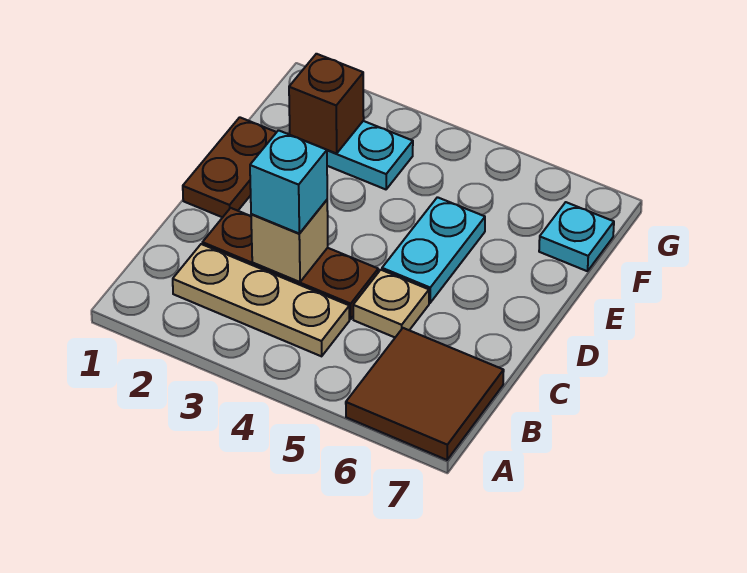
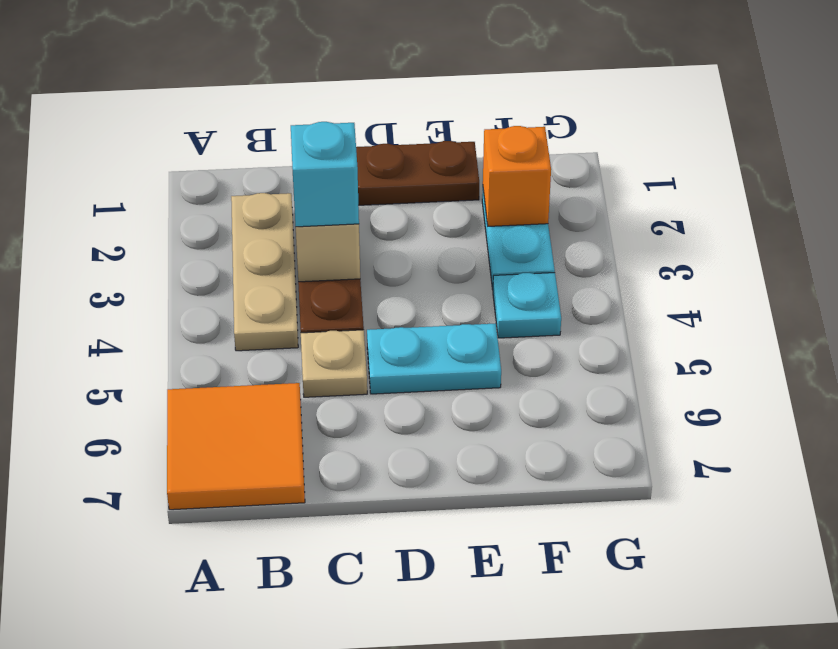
brown 2x2 tile [346,328,504,460] -> orange 2x2 tile [167,383,305,510]
brown 1x1 brick [289,54,364,154] -> orange 1x1 brick [483,126,551,226]
cyan 1x1 plate [539,202,614,271] -> cyan 1x1 plate moved to [493,273,561,338]

